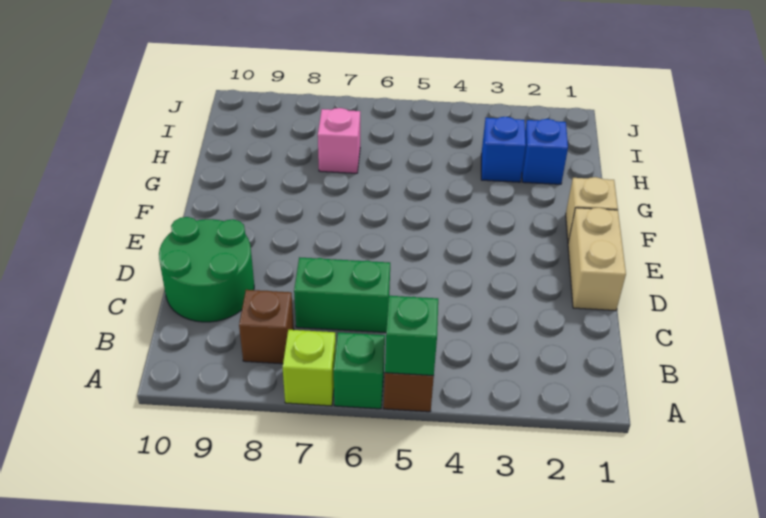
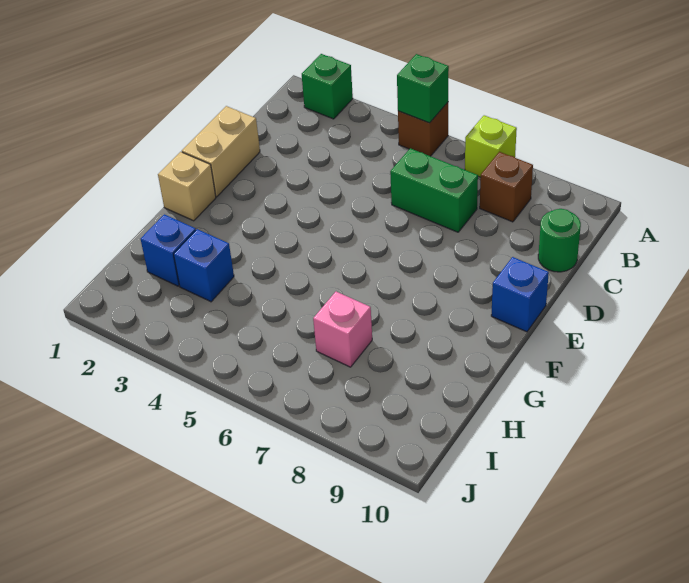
green 1x1 brick [334,332,385,409] -> green 1x1 brick moved to [302,54,353,119]
green 2x2 round brick [159,217,254,322] -> green 1x1 round brick [538,209,581,272]
none -> blue 1x1 brick [491,257,549,332]

